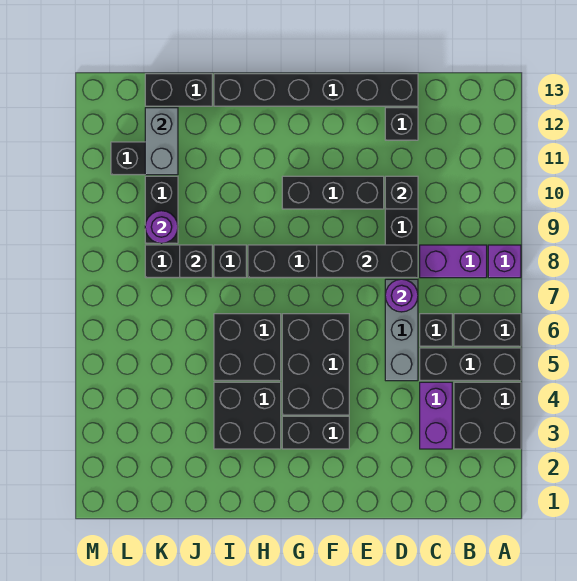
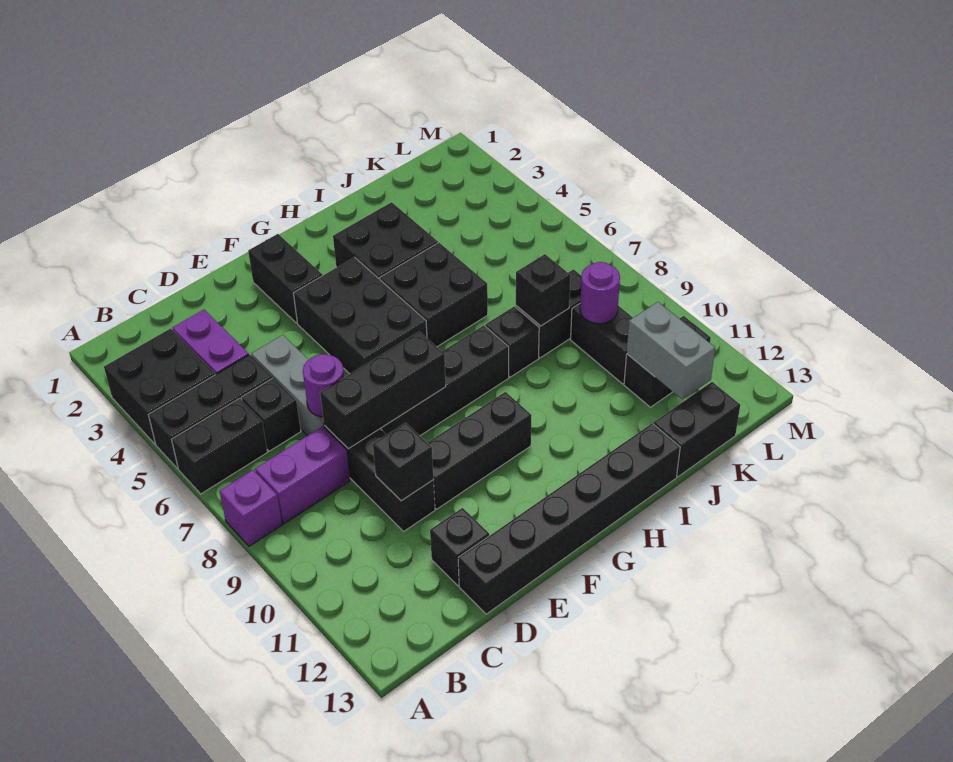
black 1x2 brick [282,416,349,449] -> black 1x2 brick turned to [248,234,323,323]

